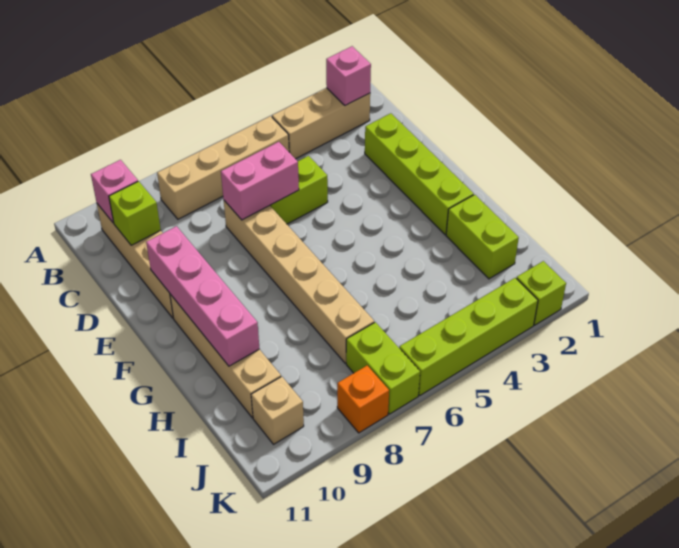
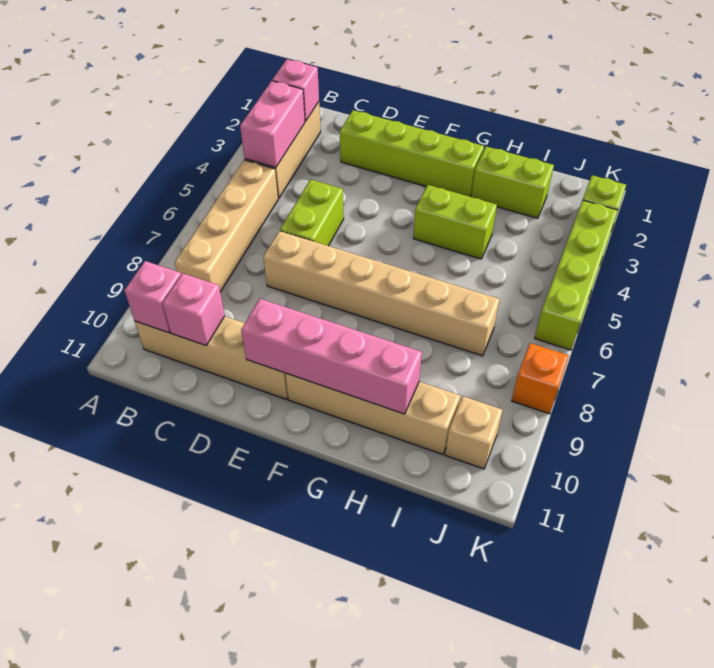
lime 1x1 brick [109,181,161,245] -> pink 1x1 brick [163,273,225,346]
pink 1x2 brick [221,142,299,220] -> pink 1x2 brick moved to [240,81,305,168]
lime 1x2 brick [346,322,420,414] -> lime 1x2 brick moved to [413,185,497,259]

